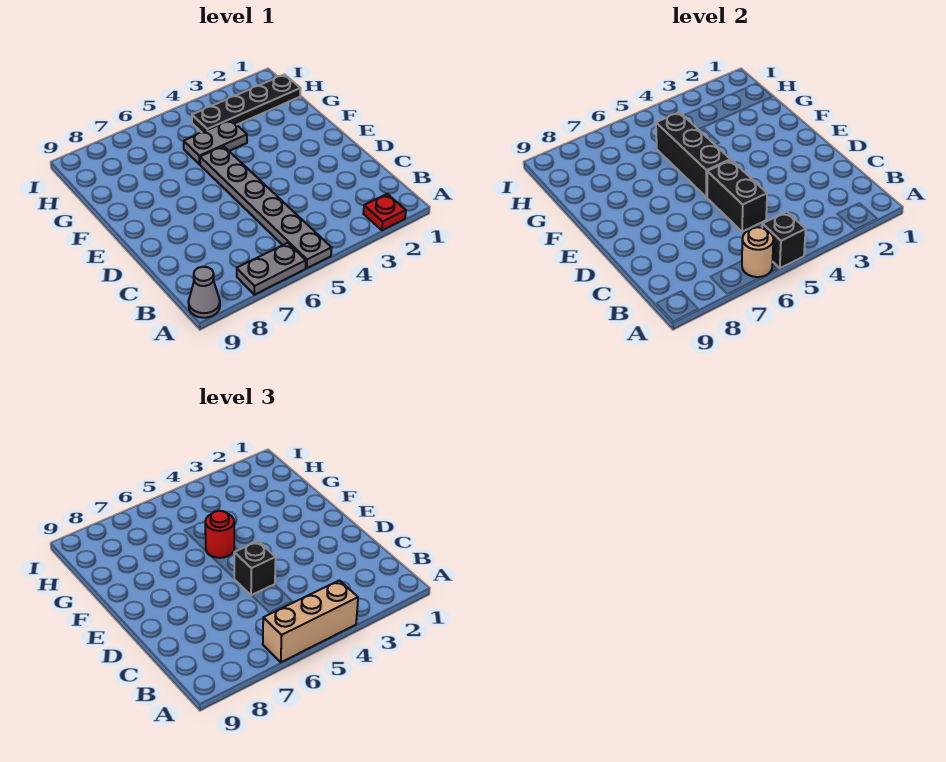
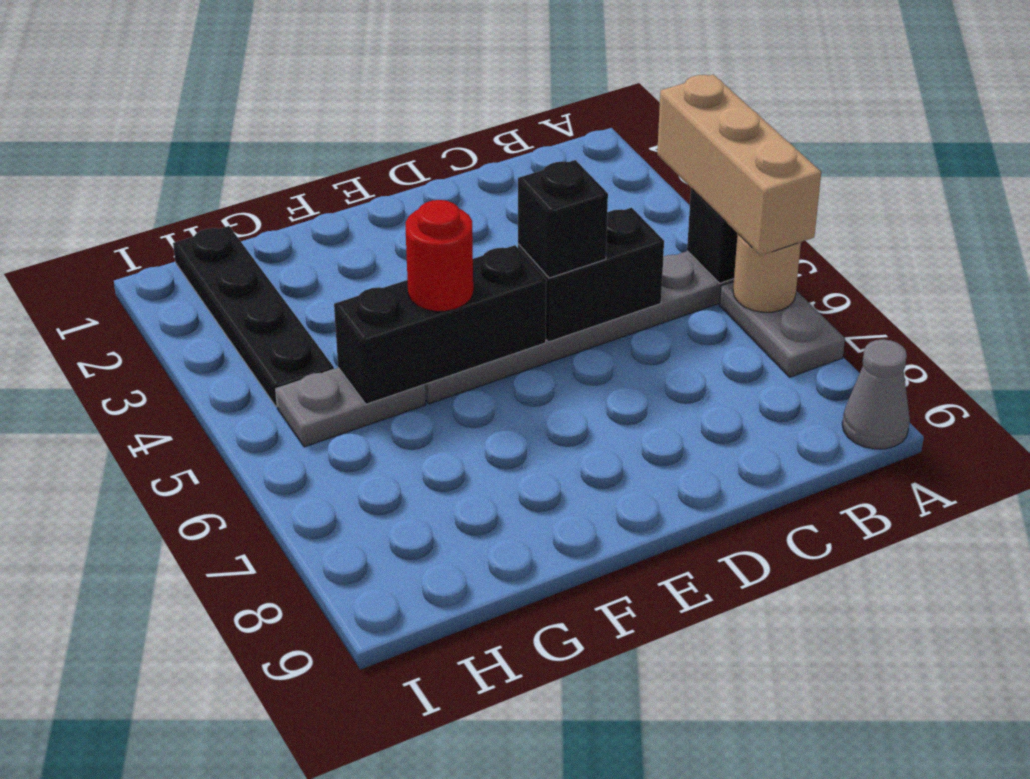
red 1x1 plate [363,194,406,230] -> none
grey 1x2 plate [184,120,247,164] -> grey 1x2 plate turned to [276,368,426,447]

